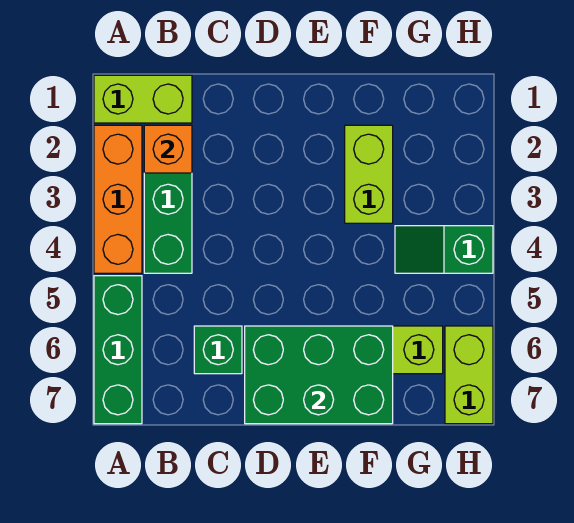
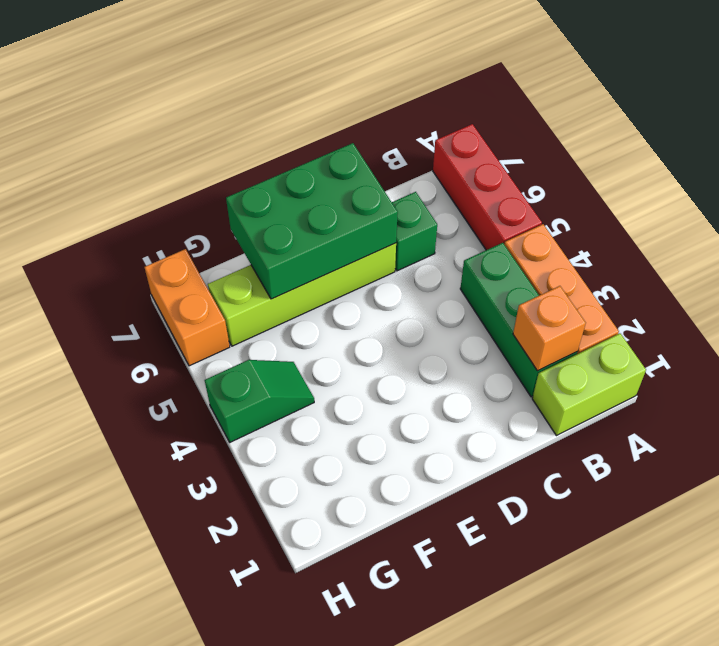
green 1x3 brick [94,276,142,424] -> red 1x3 brick [433,124,542,250]
lime 1x2 brick [345,125,393,223] -> none
lime 1x2 brick [445,326,493,424] -> orange 1x2 brick [144,249,230,366]

